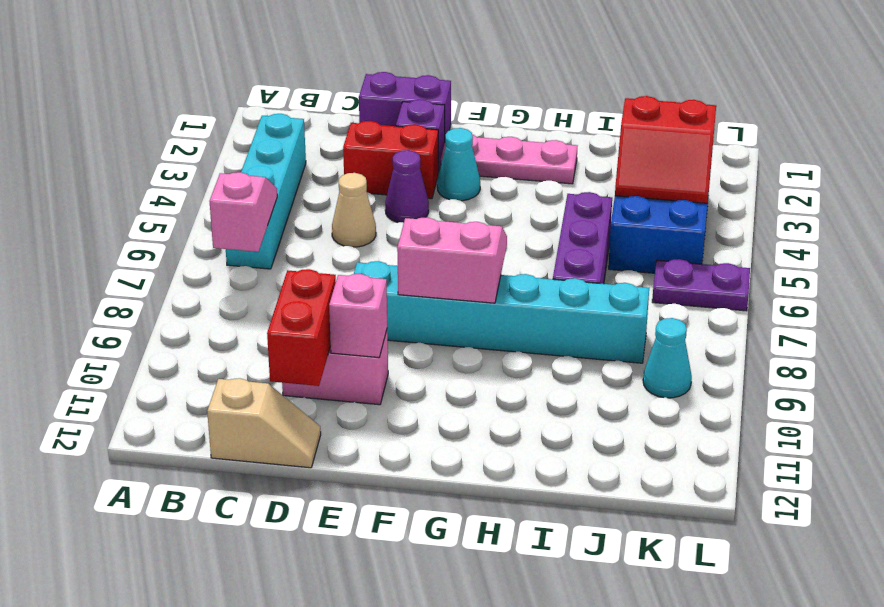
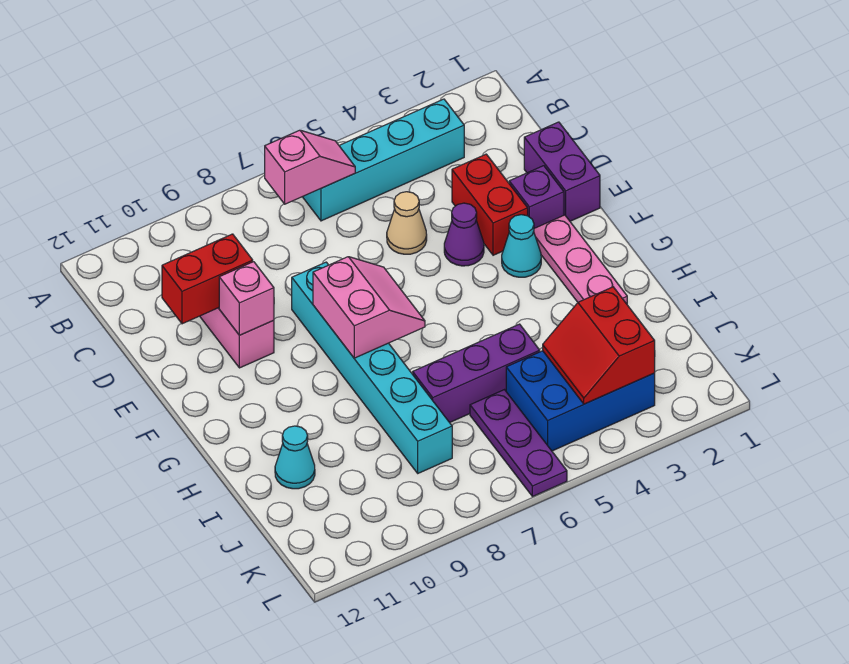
tan 1x2 slope [207,378,321,468] -> none
purple 1x2 plate [652,259,750,311] -> purple 1x3 plate [470,390,567,497]
cyan 1x1 cone [643,318,692,398] -> cyan 1x1 cone moved to [275,426,315,489]

